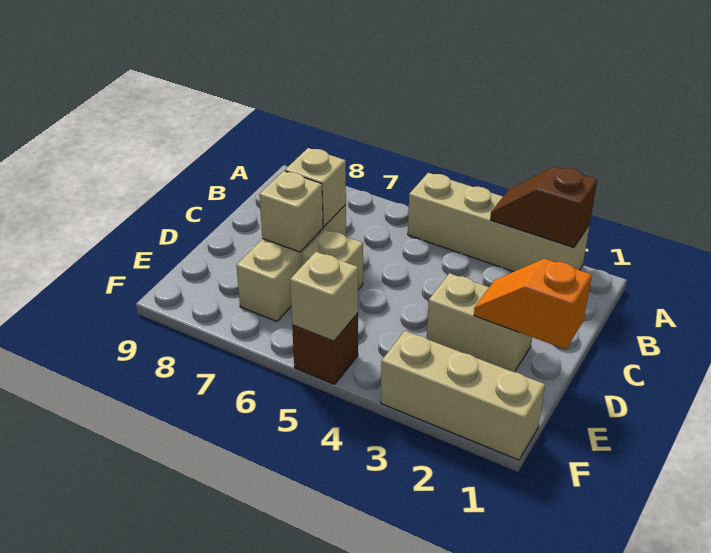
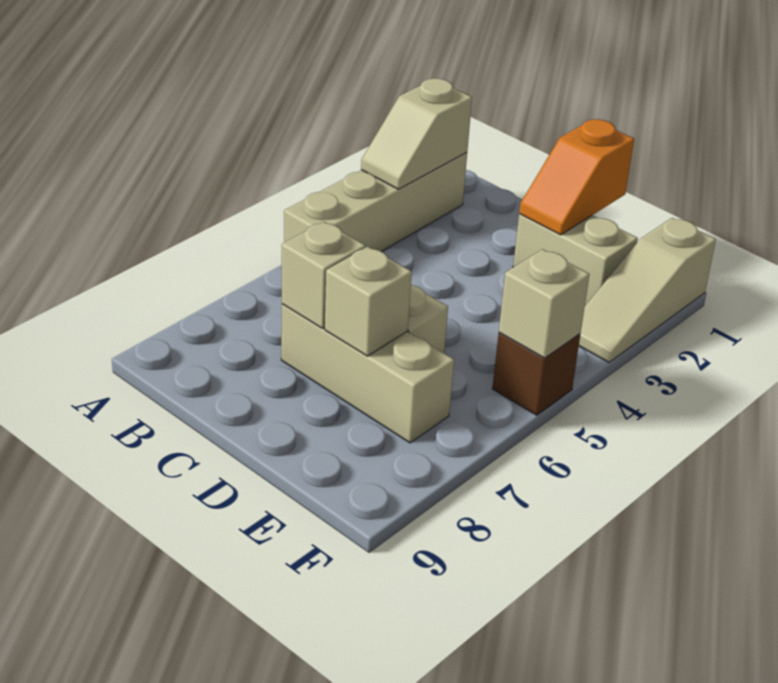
brown 1x2 slope [490,166,597,248] -> tan 1x2 slope [361,78,472,189]
tan 1x2 brick [427,273,532,372] -> tan 1x2 brick turned to [513,214,638,306]
tan 1x3 brick [381,331,545,460] -> tan 1x3 slope [579,218,716,362]

